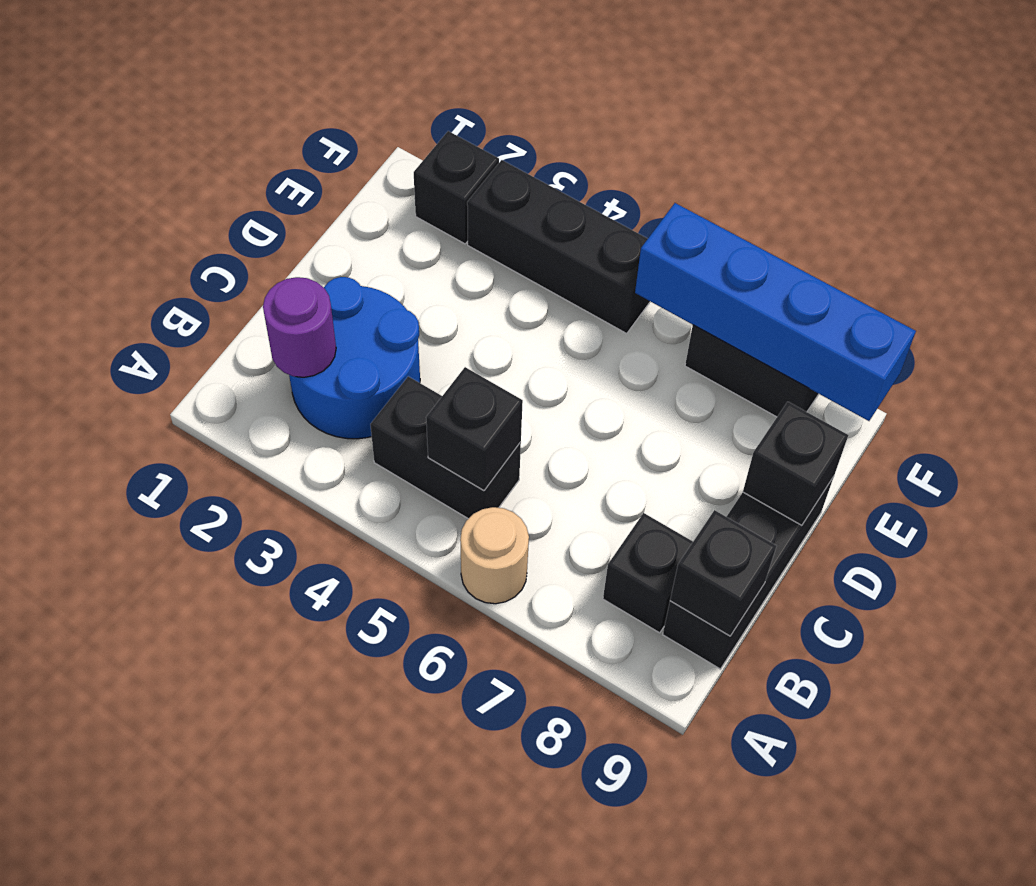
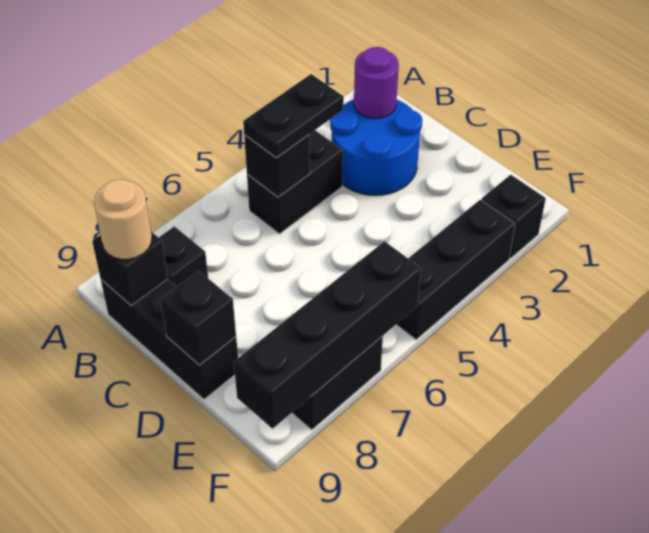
tan 1x1 round brick [460,507,529,604] -> tan 1x1 round brick moved to [94,180,152,259]
none -> black 1x2 plate [243,74,344,158]
blue 1x4 brick [635,203,916,421] -> black 1x4 brick [234,241,421,429]

